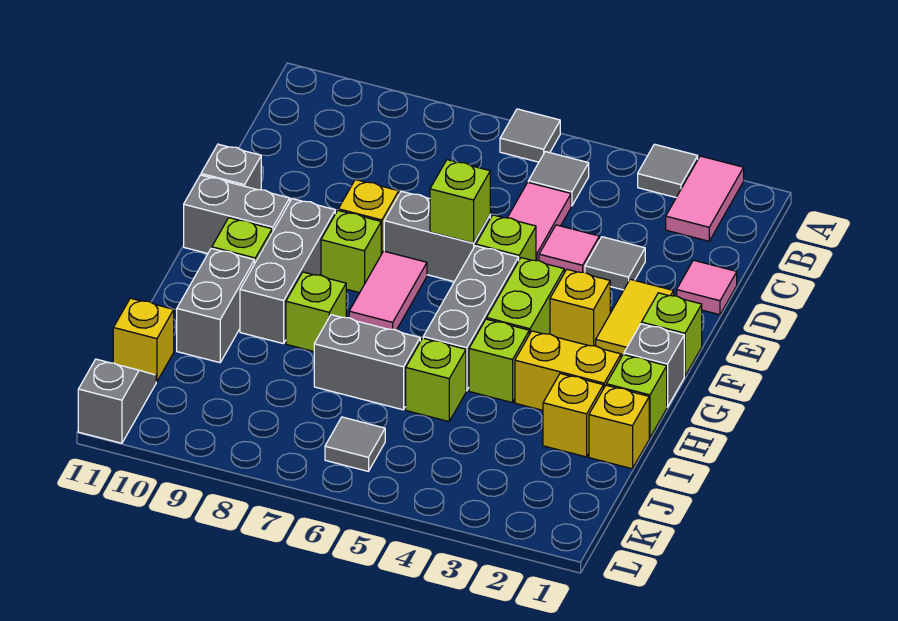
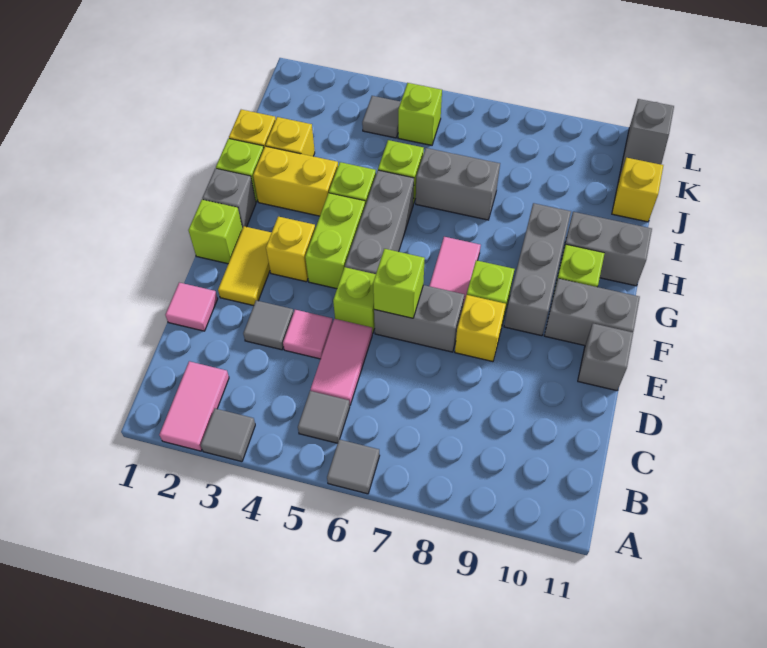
lime 1x1 brick [286,272,346,351] -> lime 1x1 brick moved to [398,83,442,145]
grey 1x2 brick [177,248,255,363] -> grey 1x2 brick turned to [563,212,652,286]
grey 1x1 tile [325,417,385,471] -> grey 1x1 tile moved to [362,96,401,138]

